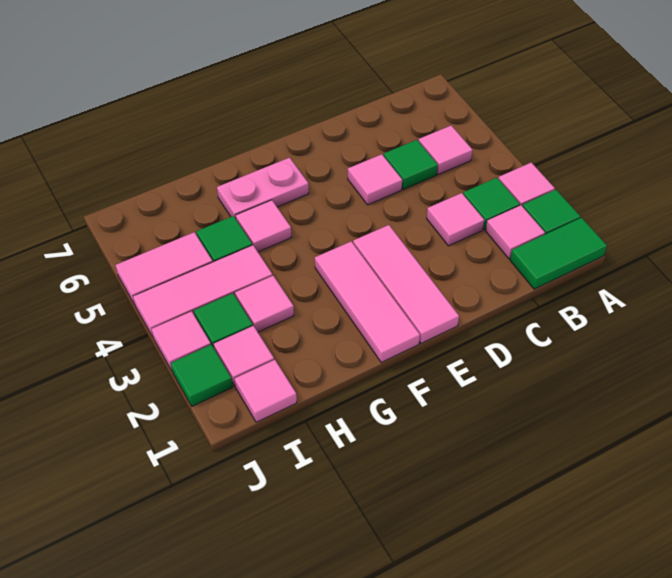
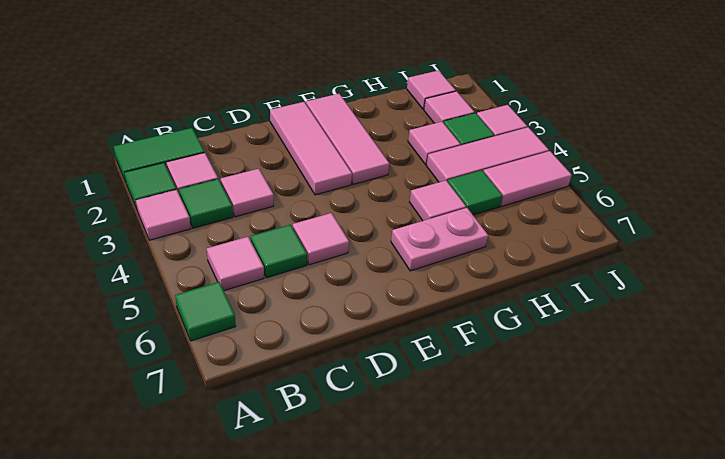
green 1x1 tile [171,345,233,406] -> green 1x1 tile moved to [175,282,236,341]

